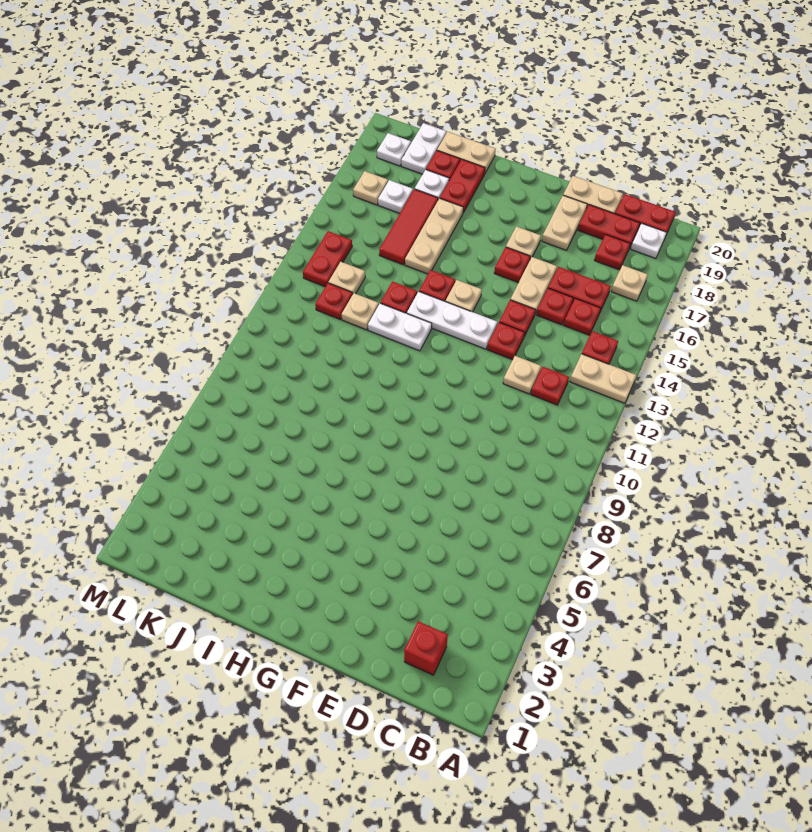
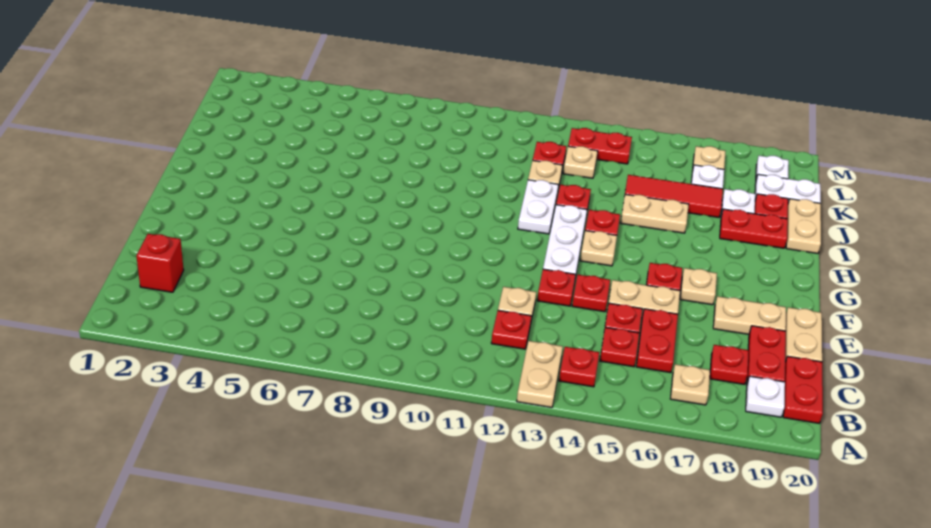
tan 1x3 plate [405,198,463,274] -> tan 1x2 plate [621,194,689,233]

